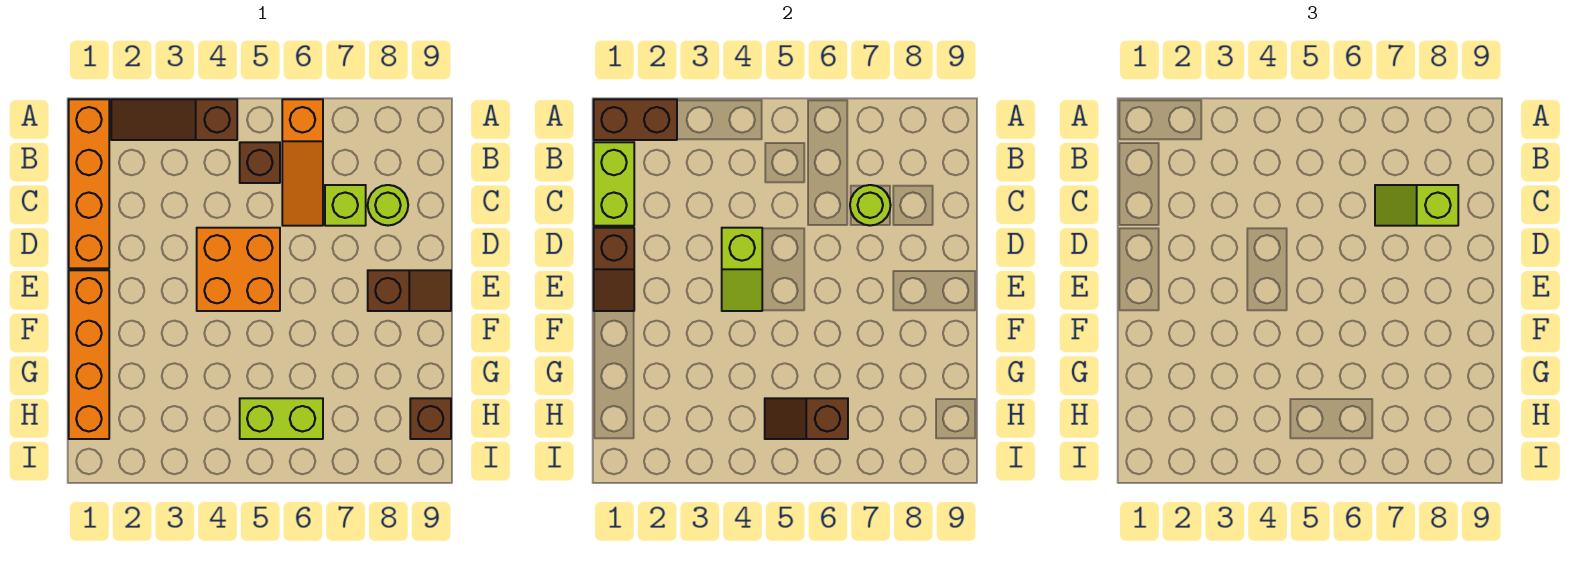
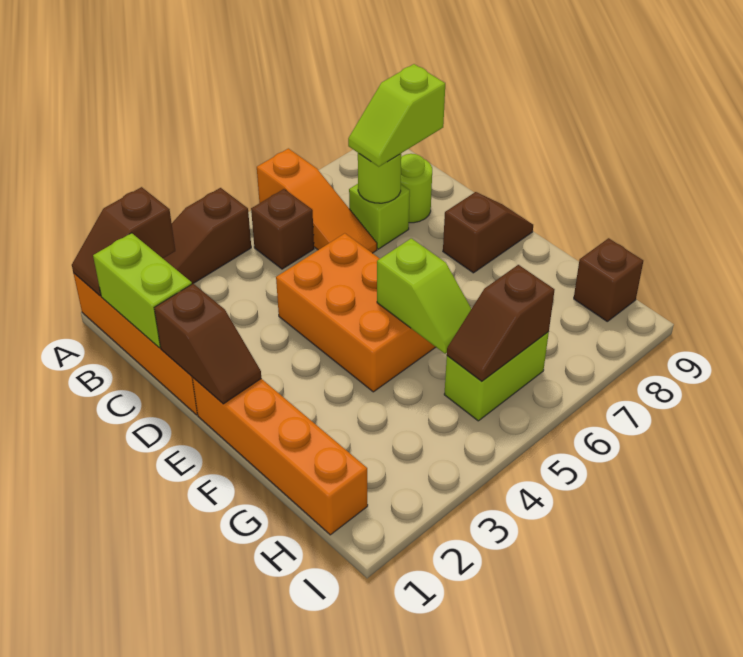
brown 1x2 brick [594,99,677,140] -> brown 1x2 slope [72,187,175,296]
orange 2x2 brick [197,228,280,311] -> orange 2x3 brick [276,233,436,392]
lime 1x2 slope [722,228,762,311] -> lime 1x2 slope moved to [377,238,471,354]

